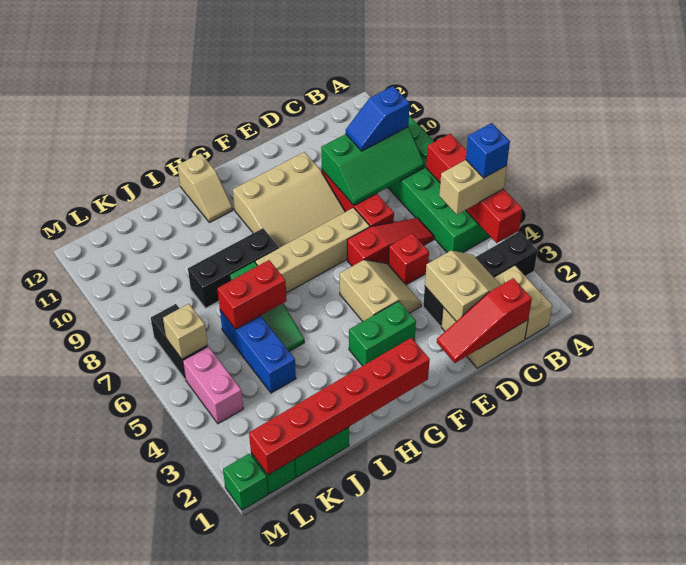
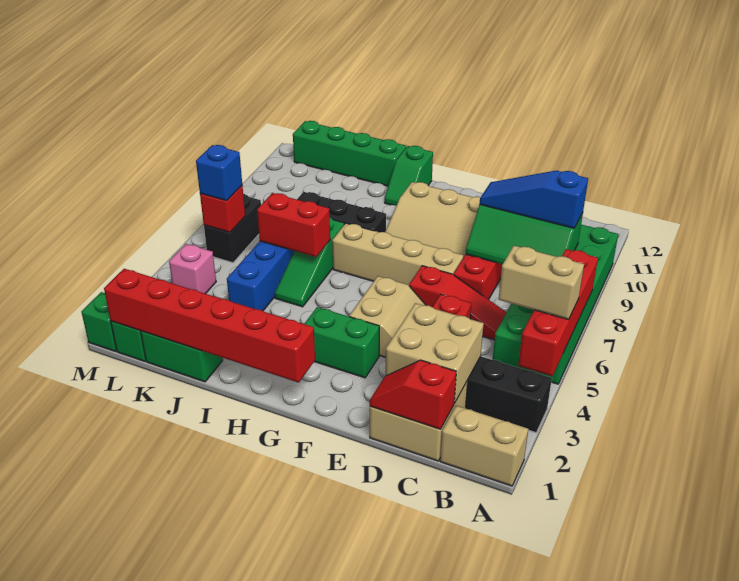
blue 1x1 brick [466,123,510,178] -> blue 1x1 brick moved to [196,145,242,201]
tan 1x2 brick [494,265,552,339] -> tan 1x2 brick turned to [440,406,528,486]
blue 1x2 slope [346,86,410,151] -> blue 1x3 slope [480,171,588,228]
red 1x3 slope [437,278,532,363] -> red 1x2 slope [370,360,456,429]
tan 2x2 slope [425,251,500,321] -> tan 2x2 brick [386,303,484,403]
tan 1x2 slope [177,153,233,223] -> green 1x2 slope [385,146,433,206]
none -> green 1x4 brick [293,121,406,186]
pink 1x2 brick [183,347,243,424] -> pink 1x1 brick [169,244,216,294]
tan 1x1 brick [163,304,208,359] -> red 1x1 brick [200,186,245,232]

